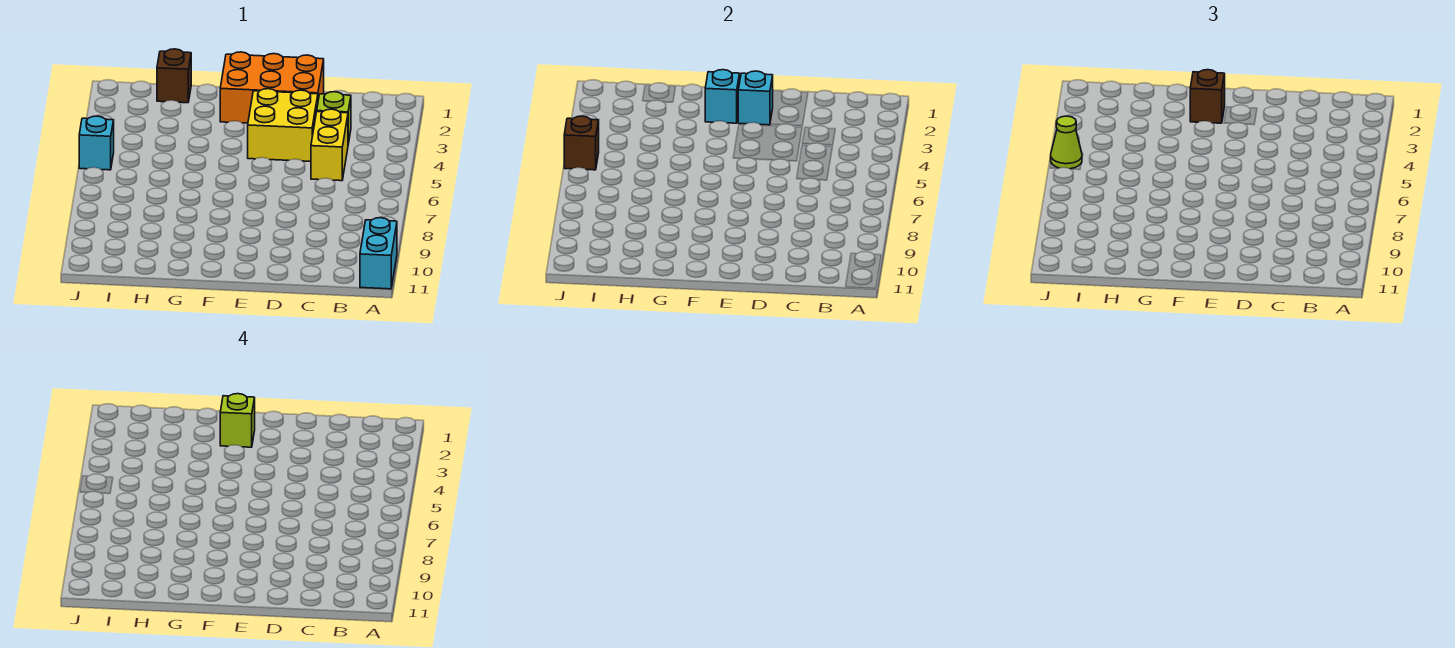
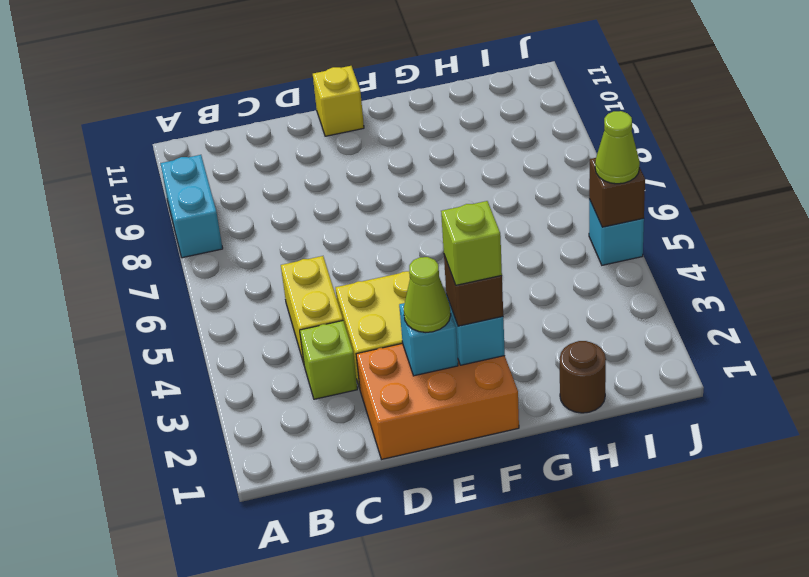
cyan 1x2 brick [360,218,397,289] -> cyan 1x2 brick moved to [160,155,223,258]
none -> lime 1x1 cone [404,257,451,332]
none -> yellow 1x1 brick [313,66,364,136]
brown 1x1 brick [157,49,191,103] -> brown 1x1 round brick [560,341,606,413]

